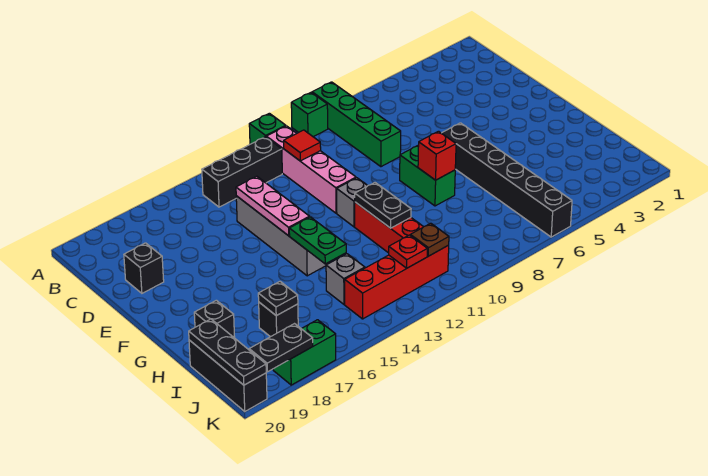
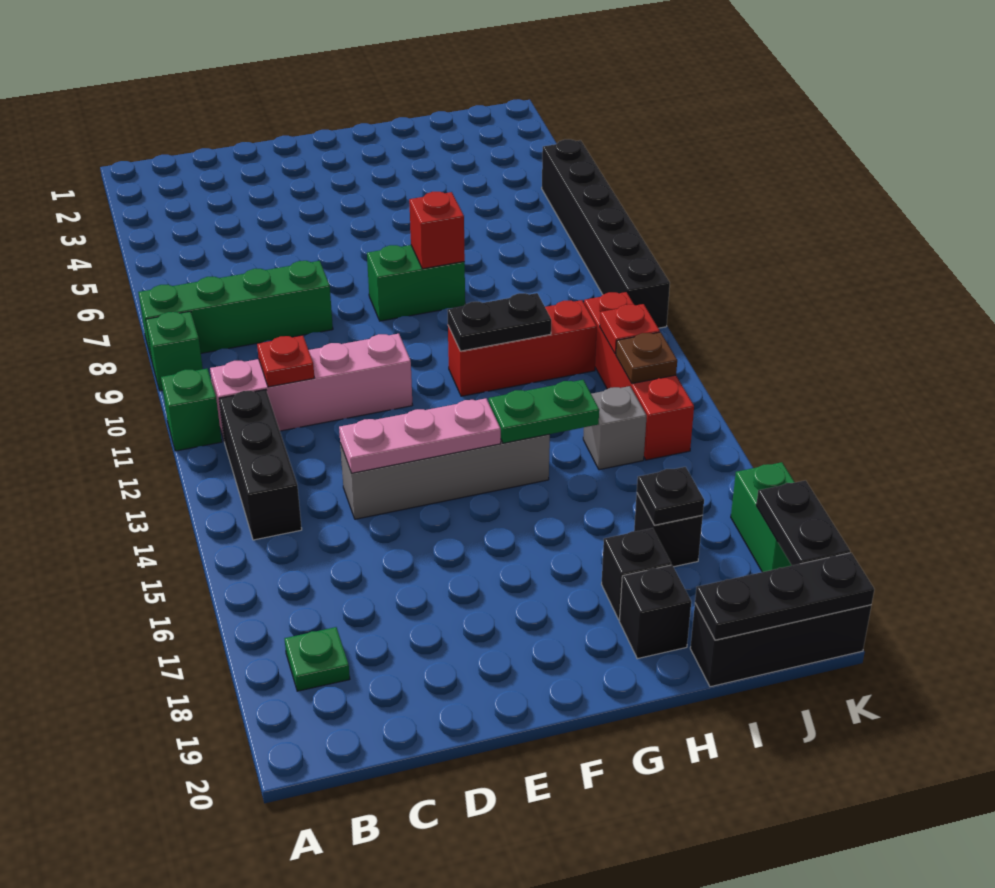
none -> green 1x1 plate [284,627,350,691]
red 1x1 tile [284,130,321,161] -> red 1x1 plate [257,335,314,387]
black 1x1 brick [124,243,164,293] -> black 1x1 brick moved to [602,528,671,620]
black 1x6 brick [442,123,572,237] -> black 1x6 brick turned to [542,139,670,328]
grey 1x1 brick [337,178,368,227] -> none
brown 1x1 plate [410,223,449,256] -> brown 1x1 plate moved to [616,332,677,384]

